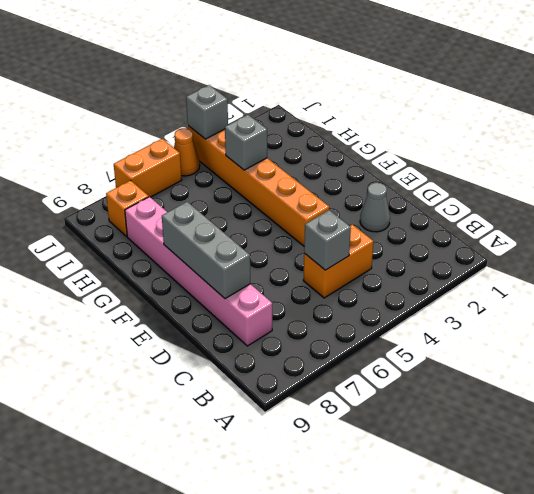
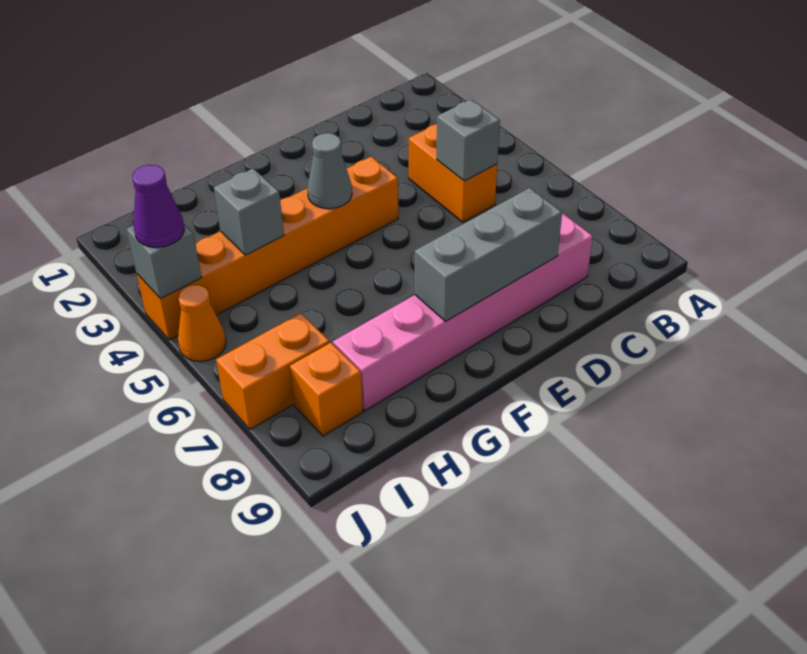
grey 1x1 cone [360,183,390,232] -> grey 1x1 cone moved to [307,133,352,209]
none -> purple 1x1 cone [133,165,184,248]
orange 1x2 brick [114,139,182,197] -> orange 1x2 brick turned to [216,313,330,429]

